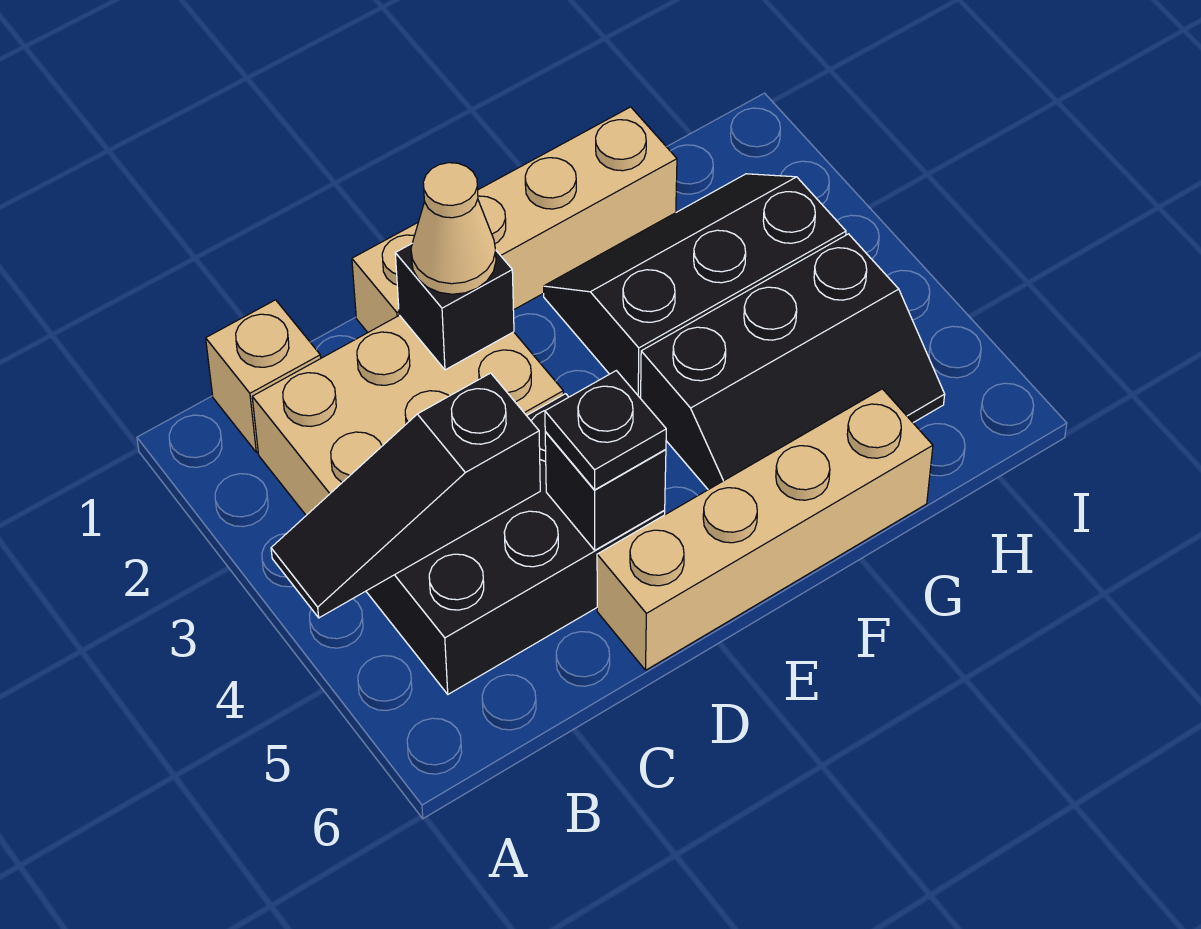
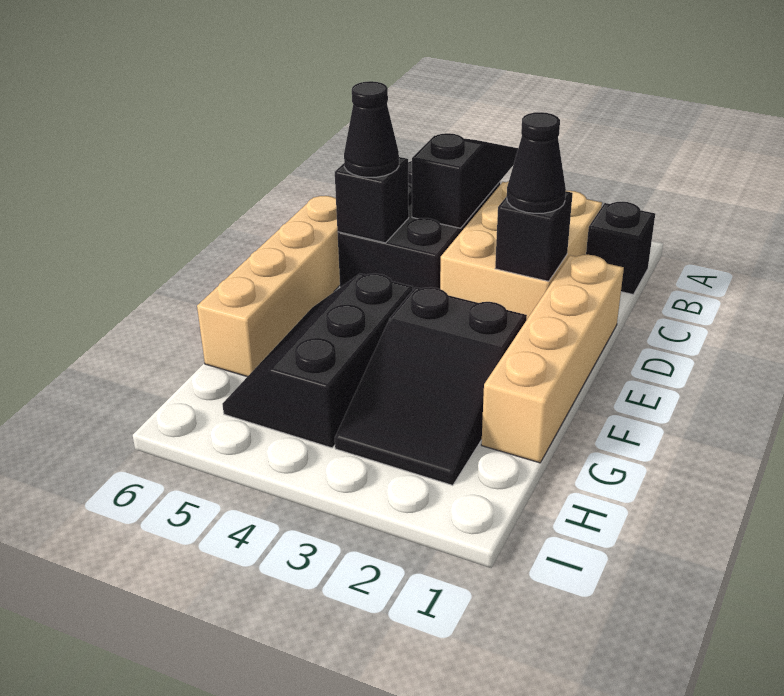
tan 1x1 brick [206,300,321,452] -> black 1x1 brick [586,202,655,295]
tan 1x1 cone [411,163,496,294] -> black 1x1 cone [507,112,566,213]
black 1x1 plate [545,371,666,490] -> black 1x1 cone [344,81,399,177]
black 2x3 slope [544,174,846,398] -> black 2x3 slope turned to [335,287,527,485]

